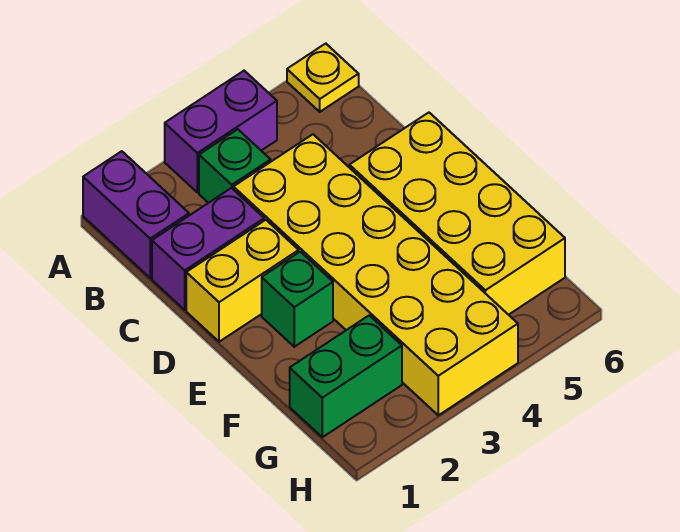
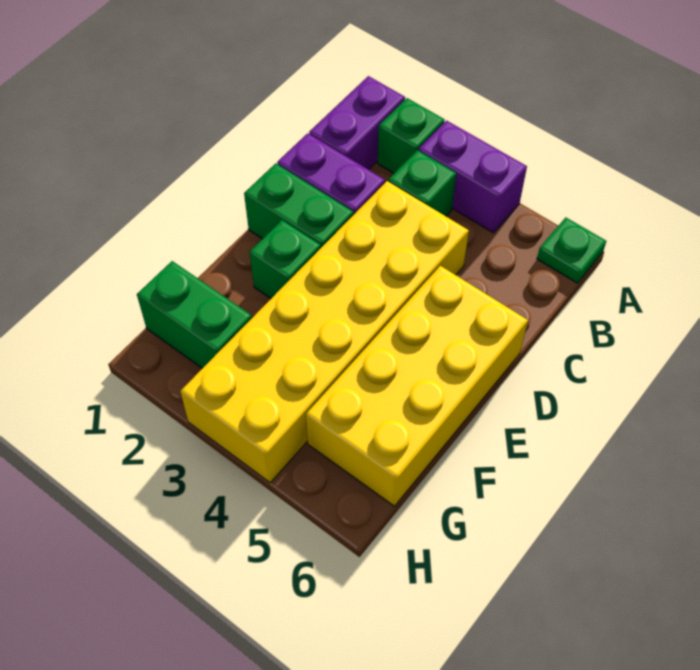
none -> green 1x1 brick [378,98,444,173]
yellow 1x1 plate [287,44,359,112] -> green 1x1 plate [537,218,606,283]
yellow 1x2 brick [186,220,299,342] -> green 1x2 brick [244,163,354,247]

